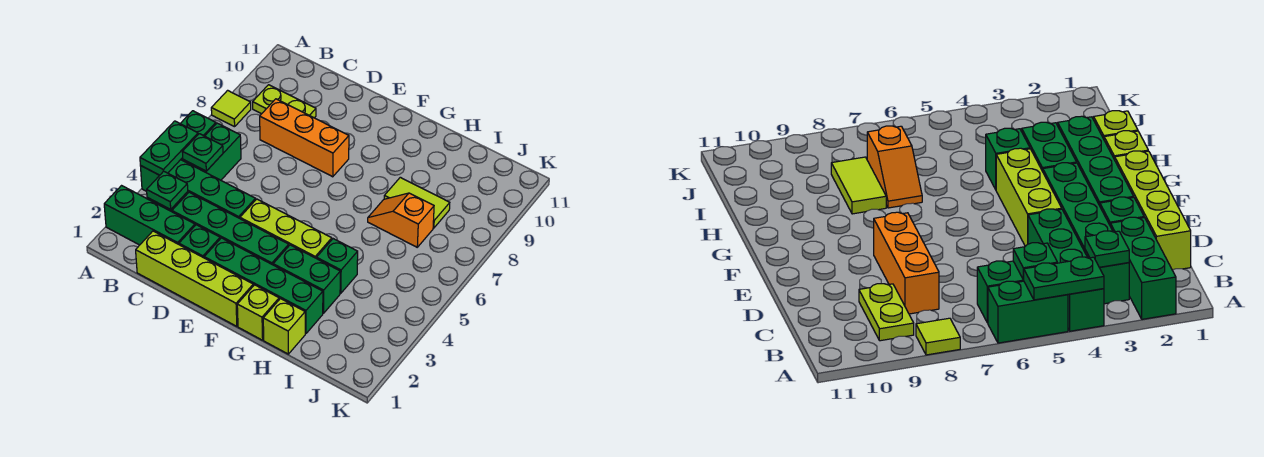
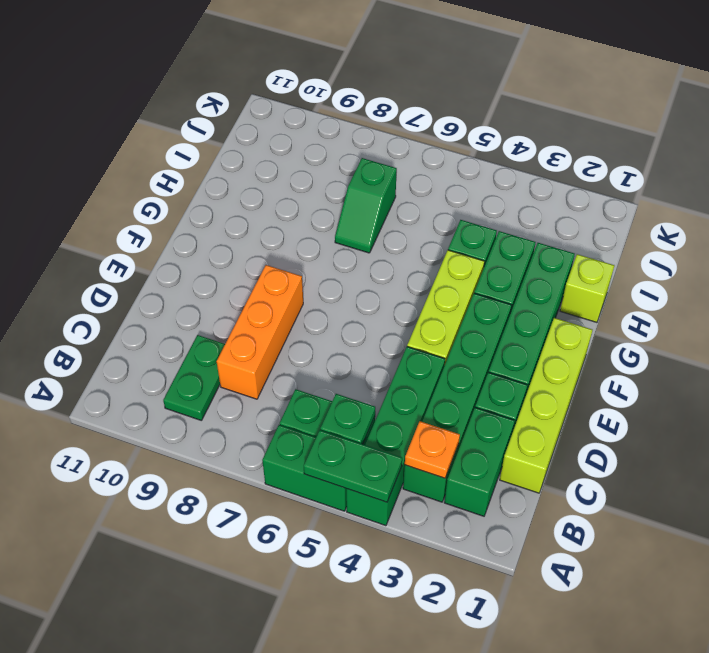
green 1x3 brick [104,186,195,245] -> green 1x2 brick [444,408,515,516]
lime 1x1 tile [211,90,251,127] -> none
green 1x1 plate [147,171,188,210] -> orange 1x1 plate [405,421,460,478]
lime 1x2 plate [253,85,316,118] -> green 1x2 plate [163,335,225,421]
lime 1x1 brick [237,285,279,340] -> none
orange 1x2 slope [368,193,434,247] -> green 1x2 slope [335,158,397,253]
lime 1x2 tile [384,177,450,228] -> none

